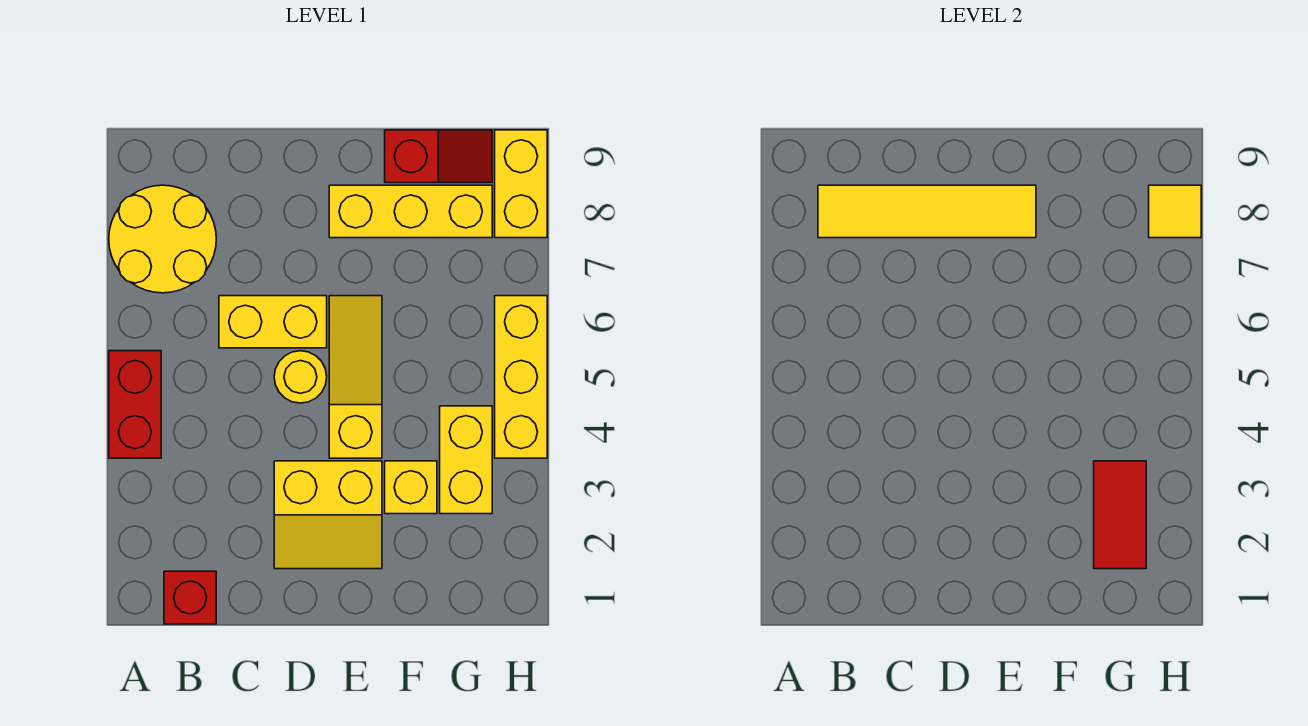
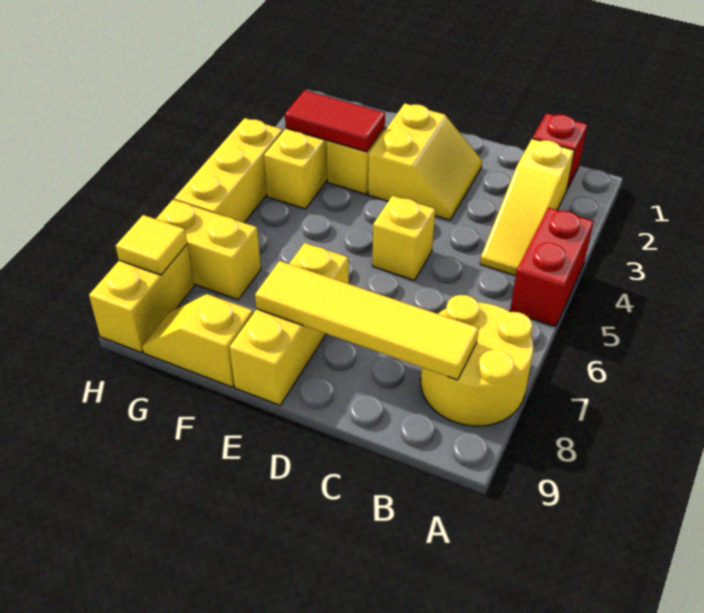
yellow 1x2 brick [219,296,327,348] -> yellow 1x2 brick moved to [156,200,261,300]
yellow 2x2 slope [274,461,382,569] -> yellow 2x2 slope turned to [368,104,482,220]
yellow 1x1 round brick [274,351,327,403] -> yellow 1x1 brick [372,196,435,280]
yellow 1x3 slope [329,296,382,458] -> yellow 1x3 slope moved to [480,138,574,276]
yellow 1x3 brick [329,185,492,238] -> yellow 1x3 brick turned to [229,243,349,405]
red 1x2 slope [385,130,492,183] -> yellow 1x2 slope [142,294,253,387]
red 1x2 tile [1094,461,1146,569] -> red 1x2 tile turned to [285,90,385,152]

